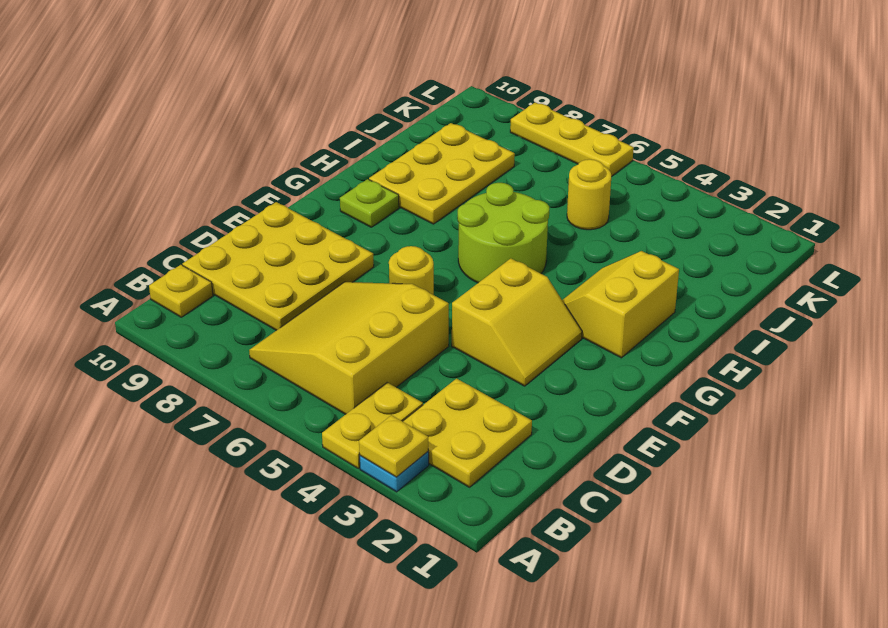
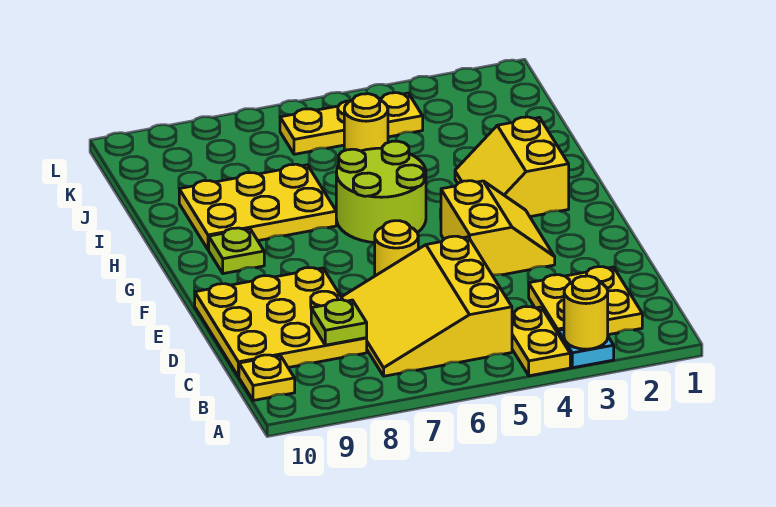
yellow 1x1 plate [359,415,428,477] -> yellow 1x1 round brick [564,276,608,349]
none -> lime 1x1 plate [311,300,367,345]
yellow 2x3 plate [369,123,515,224] -> yellow 2x3 plate turned to [179,164,336,250]
yellow 1x3 plate [510,103,634,177] -> yellow 1x3 plate moved to [280,93,423,154]

